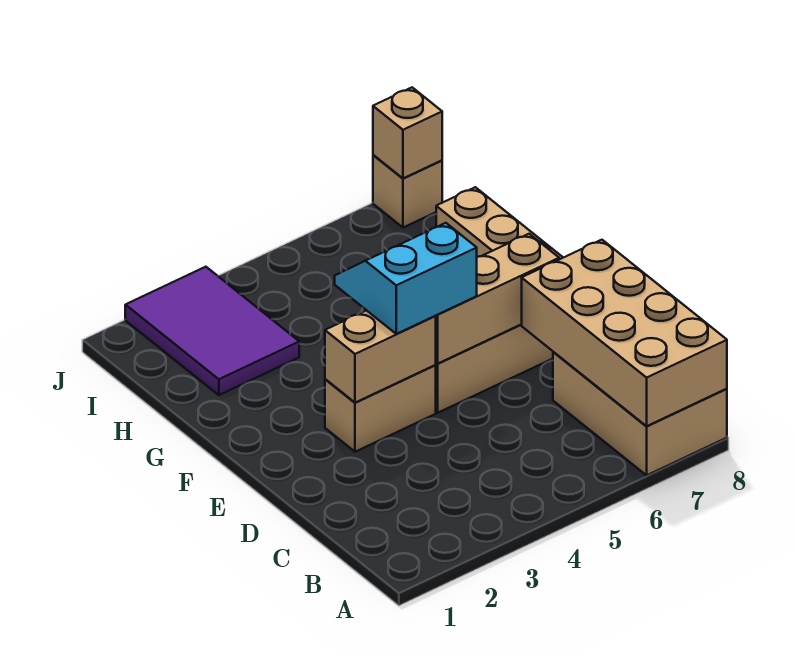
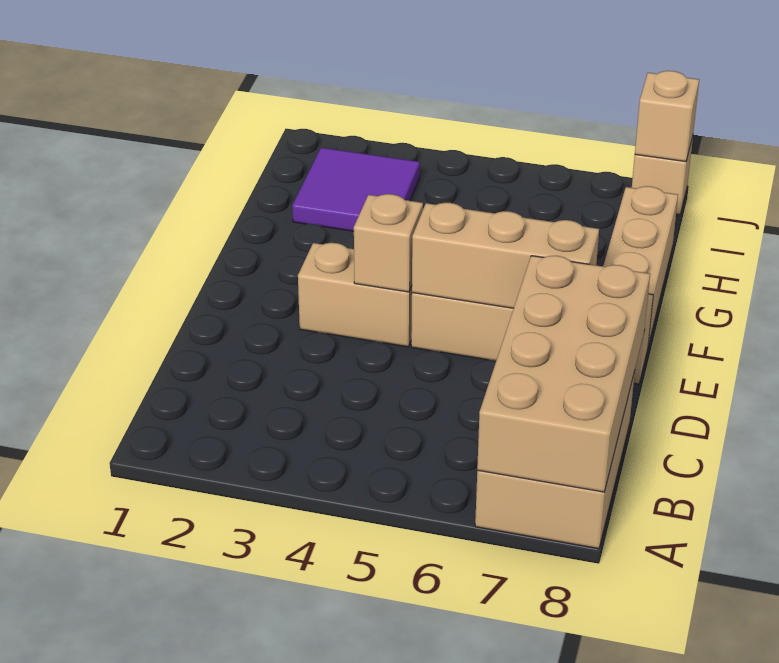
tan 1x2 brick [325,310,436,403] -> tan 1x1 brick [354,194,423,292]
cyan 2x2 slope [335,223,477,334] -> none
purple 2x3 tile [125,267,299,395] -> purple 2x2 tile [292,148,420,231]

